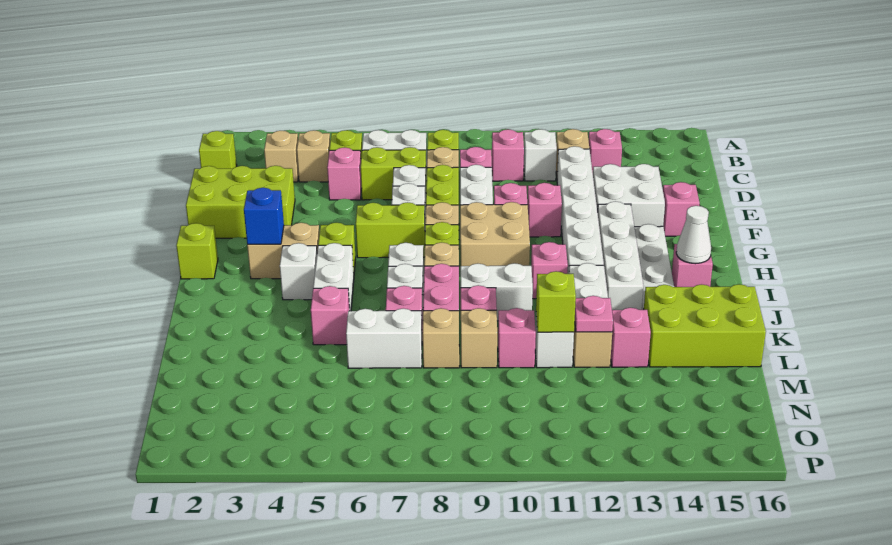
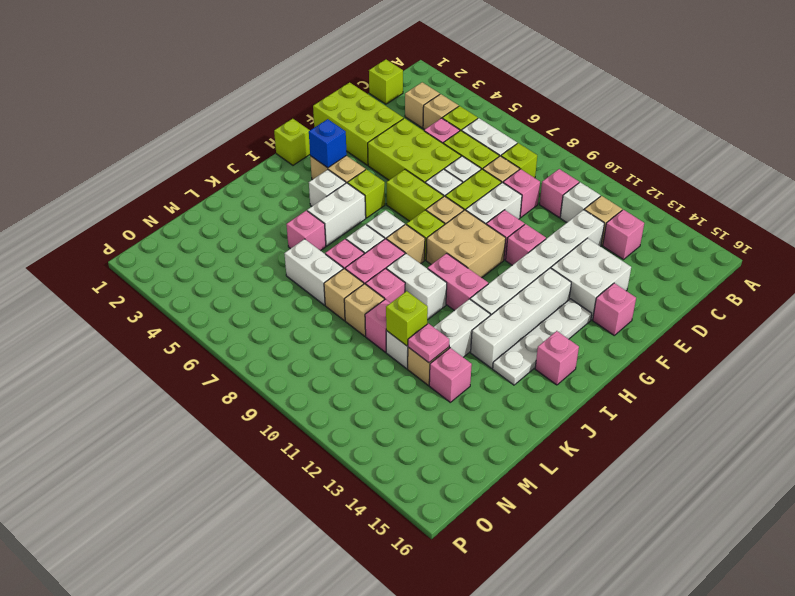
pink 1x1 brick [531,242,568,299] -> pink 1x2 brick [428,253,488,311]
white 1x1 cone [676,206,711,264] -> none
lime 2x3 brick [644,284,766,367] -> lime 2x3 brick moved to [368,118,461,183]

